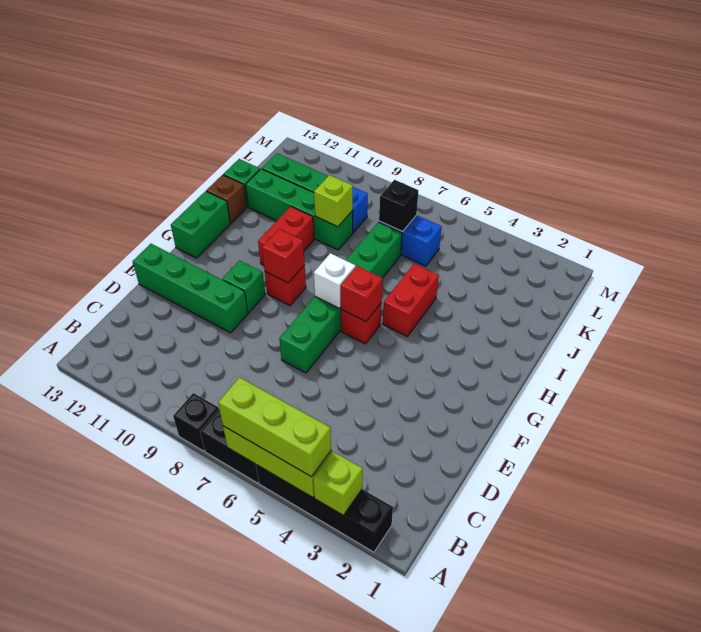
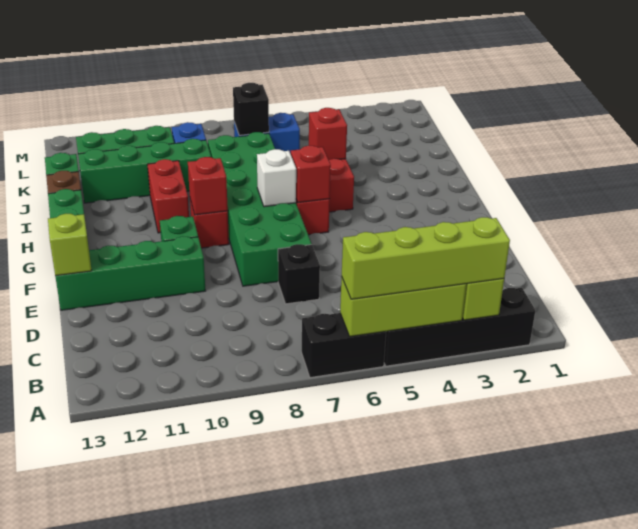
lime 1x3 brick [218,377,331,477] -> lime 1x4 brick [342,217,510,299]
black 1x1 brick [173,393,219,451] -> black 1x1 brick moved to [278,244,320,304]
green 1x6 brick [279,222,402,373] -> green 2x6 brick [208,132,312,286]
none -> red 1x1 brick [309,108,347,160]
lime 1x1 brick [314,175,353,227] -> lime 1x1 brick moved to [48,214,92,276]

